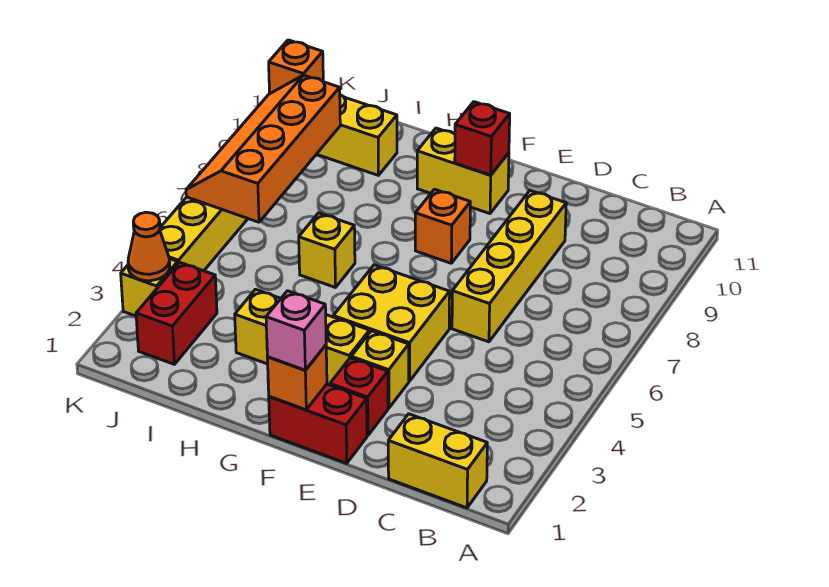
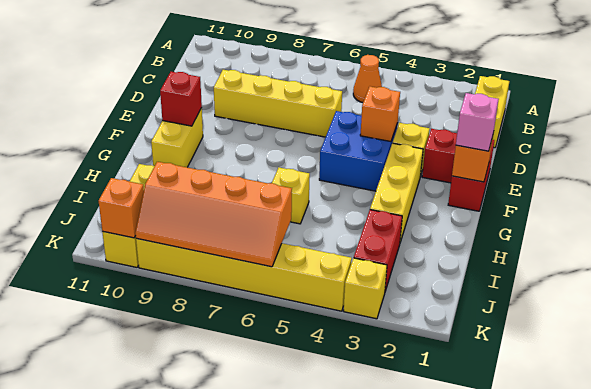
yellow 2x2 brick [333,265,450,381] -> blue 2x2 brick [319,111,398,191]
orange 1x1 brick [415,189,470,263] -> orange 1x1 brick moved to [360,86,400,142]
red 1x2 brick [136,262,217,364] -> red 1x2 brick turned to [354,210,402,291]
orange 1x1 cone [128,212,170,281] -> orange 1x1 cone moved to [353,55,382,103]

